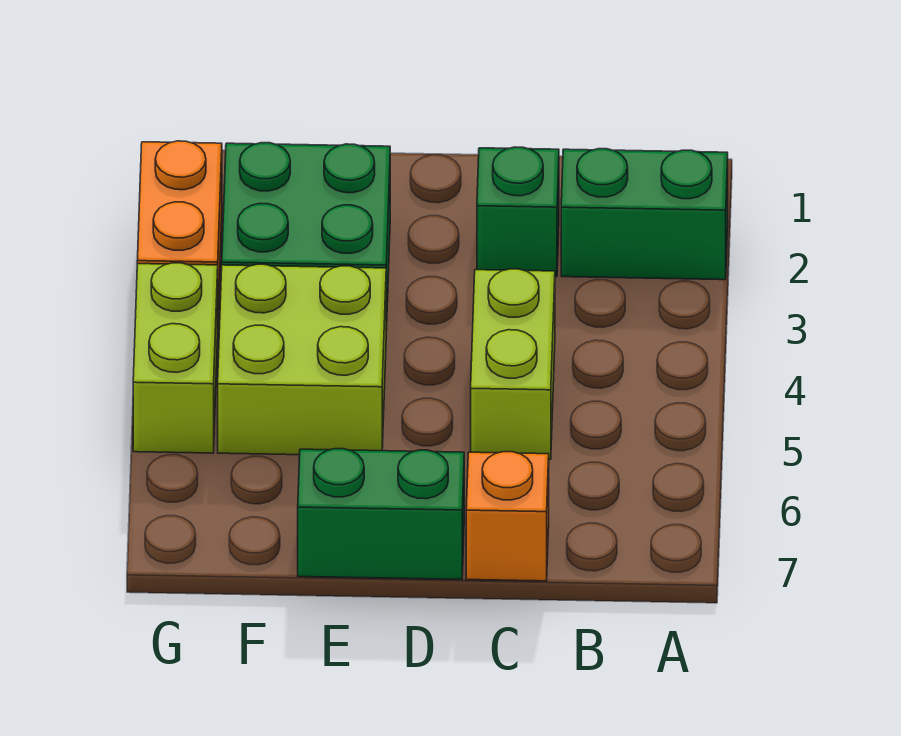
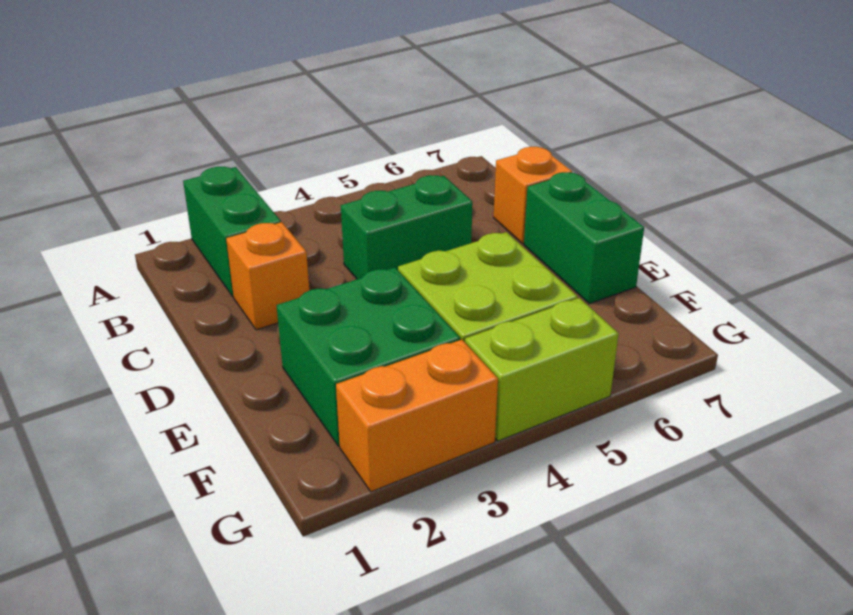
green 1x1 brick [477,147,559,277] -> orange 1x1 brick [226,222,309,330]
lime 1x2 brick [471,269,555,459] -> green 1x2 brick [341,175,473,279]

